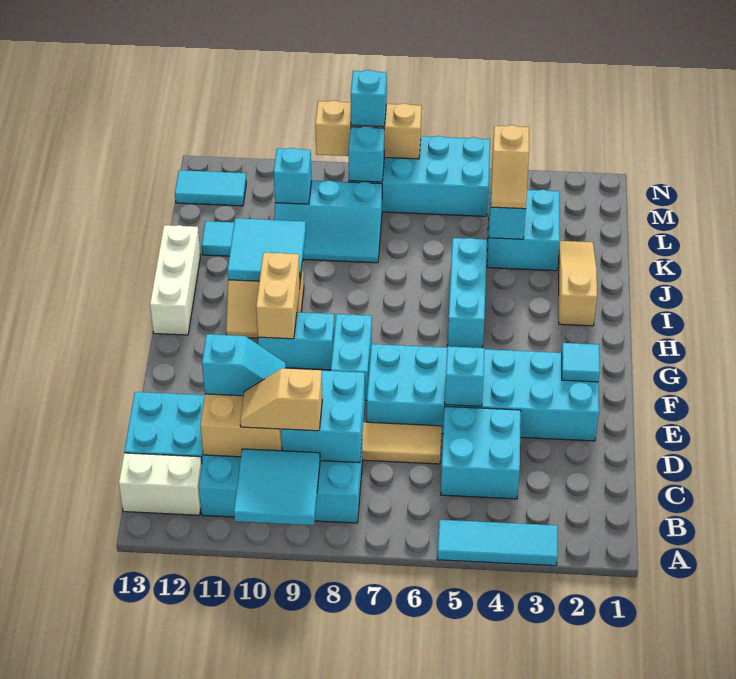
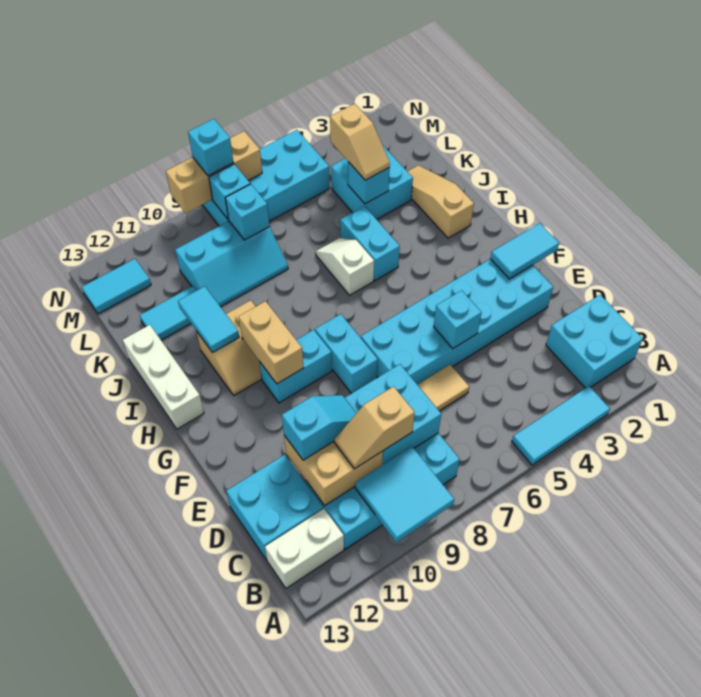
cyan 2x2 brick [440,406,521,499] -> cyan 2x2 brick moved to [546,295,643,388]
cyan 1x1 tile [562,343,600,382] -> cyan 1x2 tile [490,223,559,279]
cyan 1x3 brick [447,238,487,348] -> cyan 1x2 brick [340,206,400,281]
none -> white 1x2 slope [316,238,374,295]
cyan 2x2 tile [227,218,306,281] -> cyan 1x2 tile [178,286,239,353]
cyan 1x1 brick [274,148,312,204] -> cyan 1x1 brick moved to [225,184,270,240]

